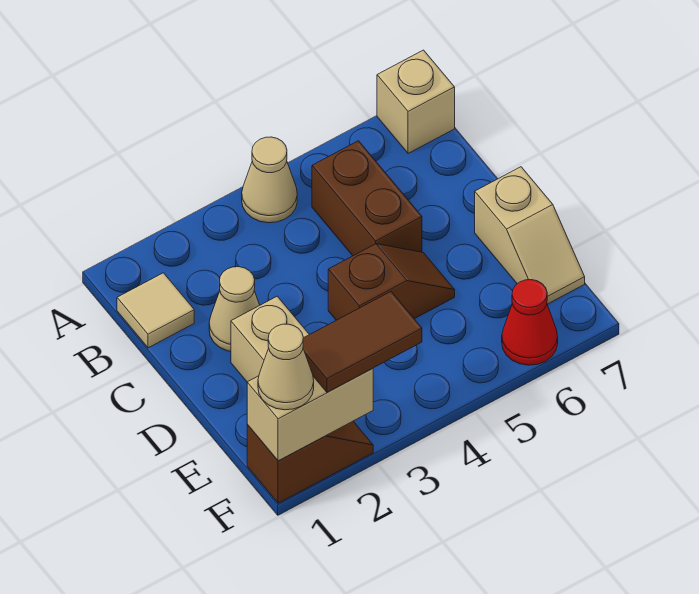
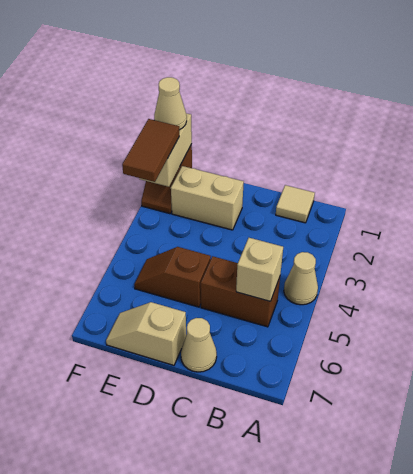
tan 1x1 brick [377,50,455,153] -> tan 1x1 brick moved to [236,238,283,301]
tan 1x1 cone [209,267,260,352] -> tan 1x1 cone moved to [181,318,217,372]
brown 1x2 slope [328,244,455,320] -> brown 1x2 slope turned to [134,247,211,307]
red 1x1 cone [502,280,558,365] -> none

